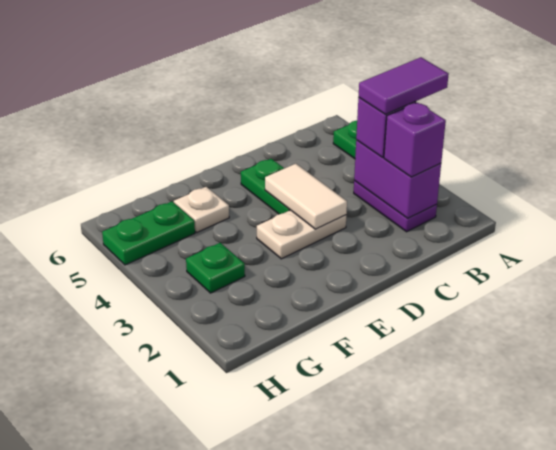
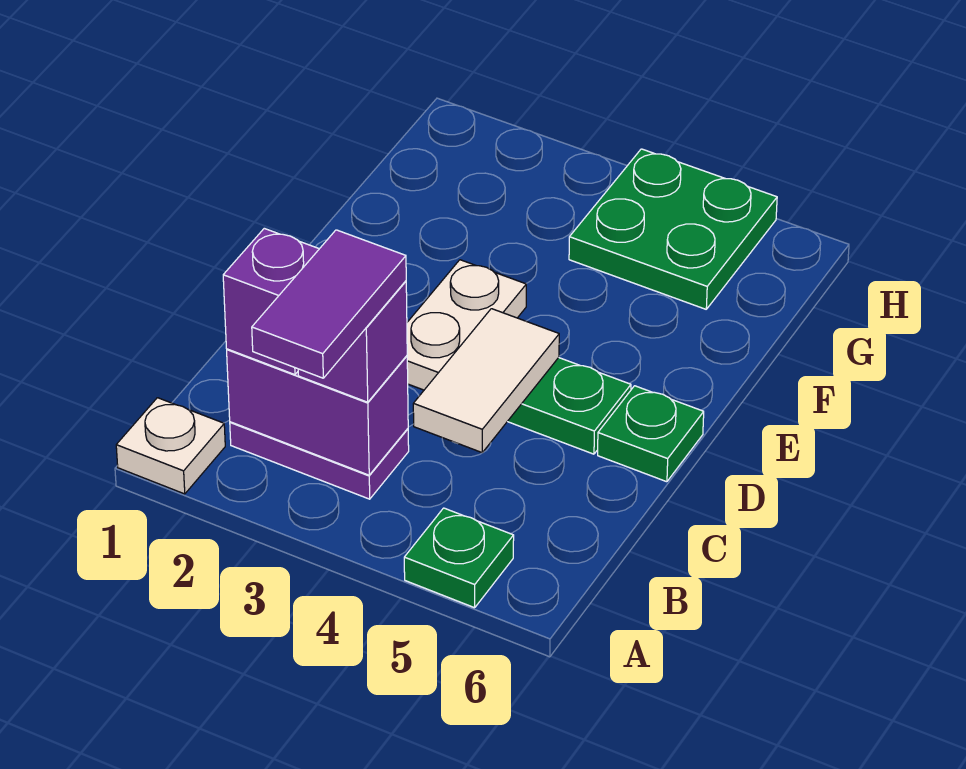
white 1x2 tile [265,164,347,229] -> white 1x2 tile turned to [413,309,559,453]
white 1x1 plate [174,187,229,232] -> white 1x1 plate moved to [116,398,225,494]
green 1x1 plate [186,243,245,293] -> green 1x1 plate moved to [598,386,704,482]
green 1x2 plate [102,202,195,265] -> green 2x2 plate [569,149,777,309]

